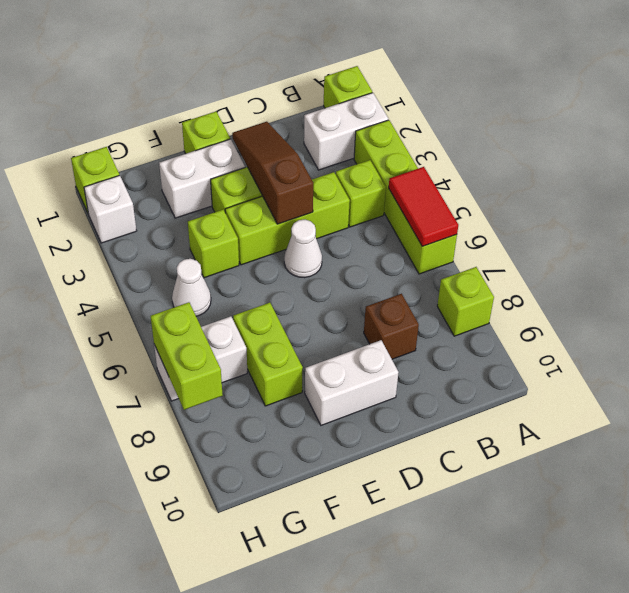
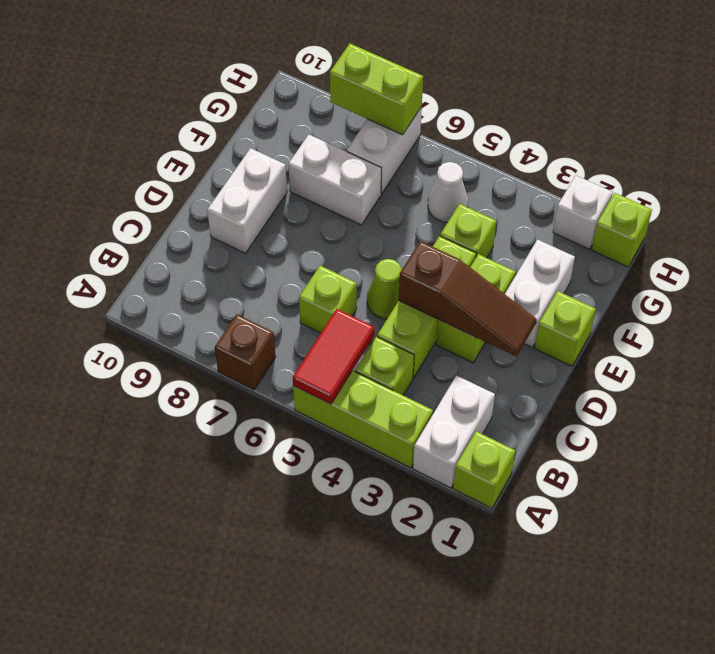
lime 1x4 brick [354,120,457,274] -> lime 1x3 brick [293,371,433,468]
red 1x2 tile [389,167,458,246] -> red 1x2 tile turned to [293,309,374,404]
lime 1x1 brick [437,267,494,336] -> lime 1x1 brick moved to [299,266,357,333]
brown 1x1 brick [364,294,419,359] -> brown 1x1 brick moved to [215,314,275,390]
white 1x1 cone [284,220,322,278] -> lime 1x1 cone [367,259,402,319]
lime 1x2 brick [233,303,303,406] -> white 1x2 brick [288,135,381,225]

